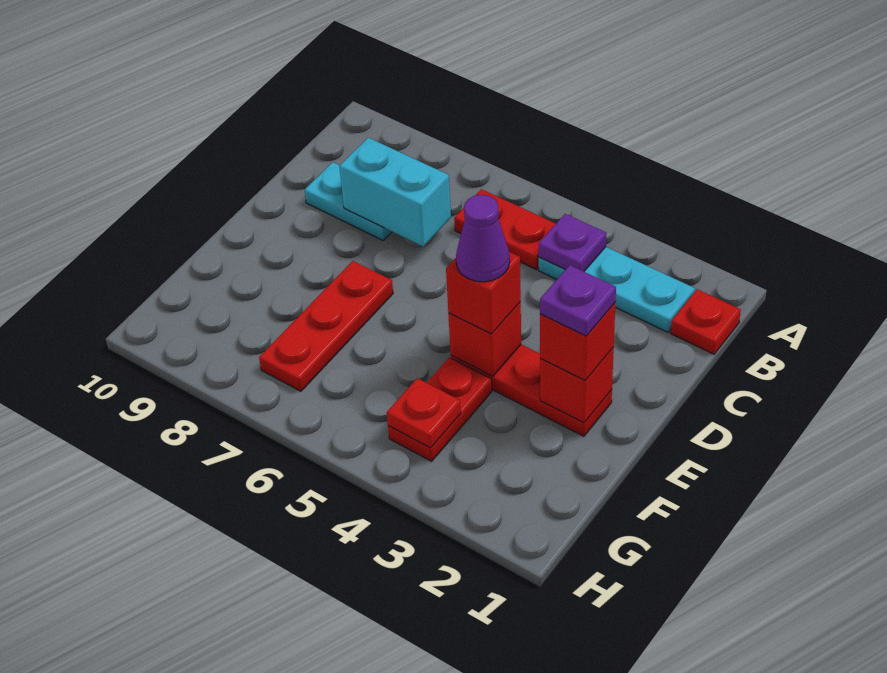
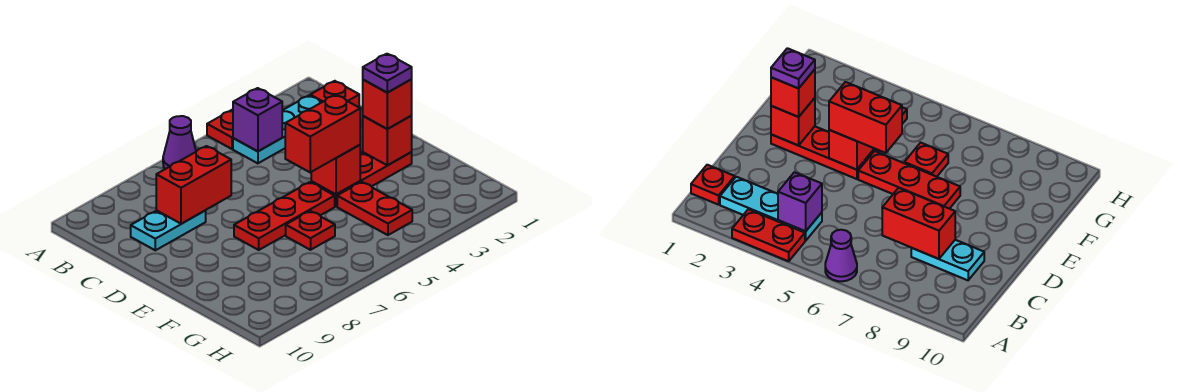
purple 1x1 plate [539,214,606,271] -> purple 1x1 brick [233,88,282,151]
red 1x2 plate [454,189,556,270] -> red 1x2 plate moved to [207,109,233,149]
cyan 1x2 brick [339,138,451,247] -> red 1x2 brick [156,146,231,224]
red 1x1 brick [446,252,521,334] -> red 1x2 brick [285,95,360,172]
purple 1x1 cone [456,195,510,282] -> purple 1x1 cone moved to [163,116,196,169]
red 1x3 plate [259,261,393,391] -> red 1x3 plate turned to [234,182,335,250]
red 1x1 plate [387,378,461,448] -> red 1x1 plate moved to [286,211,335,250]

